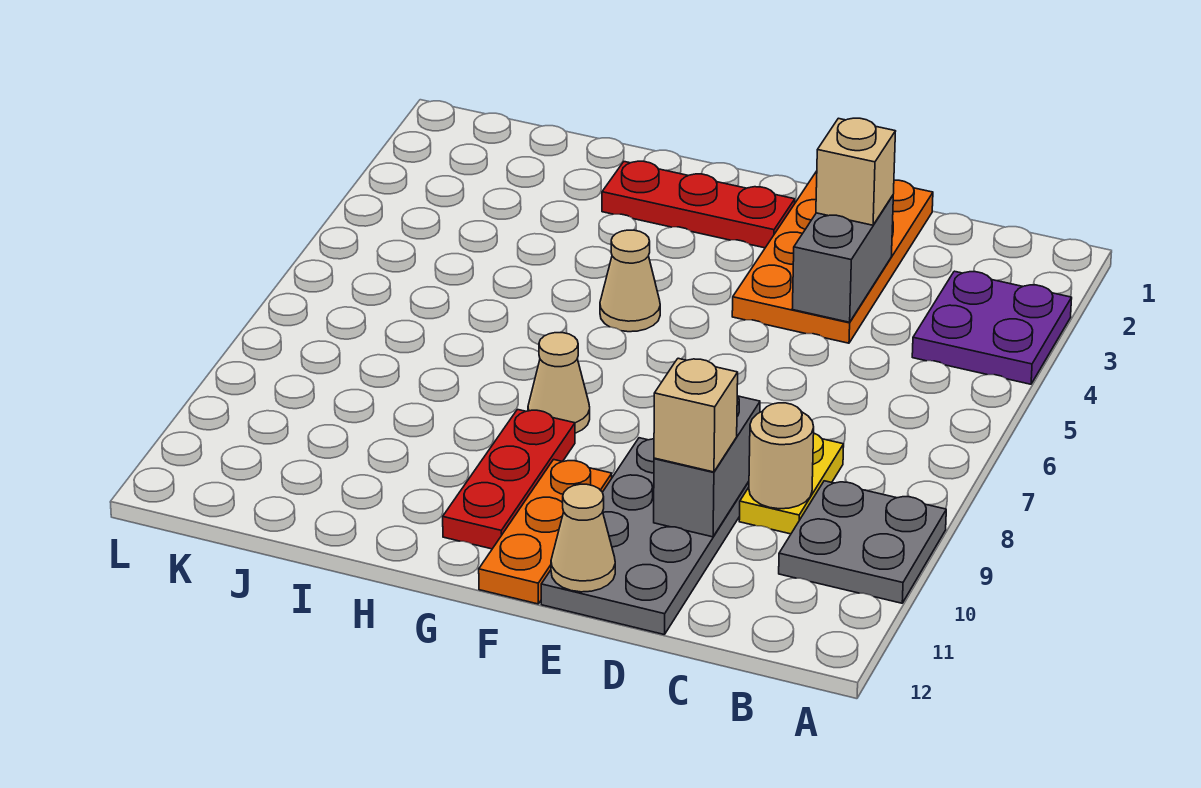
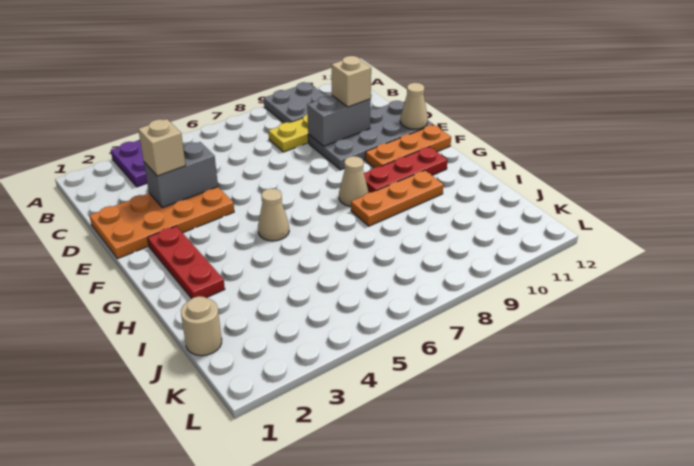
tan 1x1 round brick [749,403,814,509] -> tan 1x1 round brick moved to [181,296,222,356]
none -> orange 1x3 plate [351,170,443,226]

